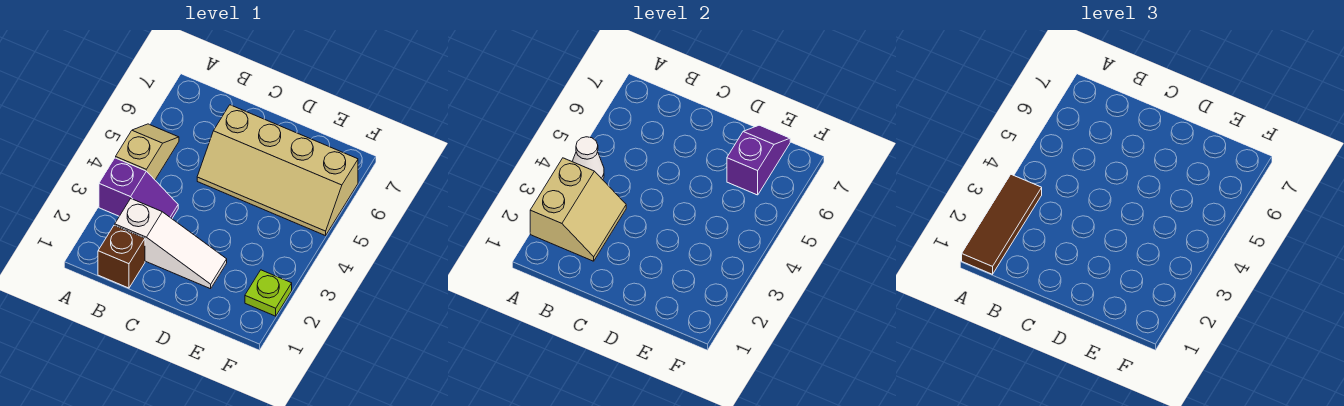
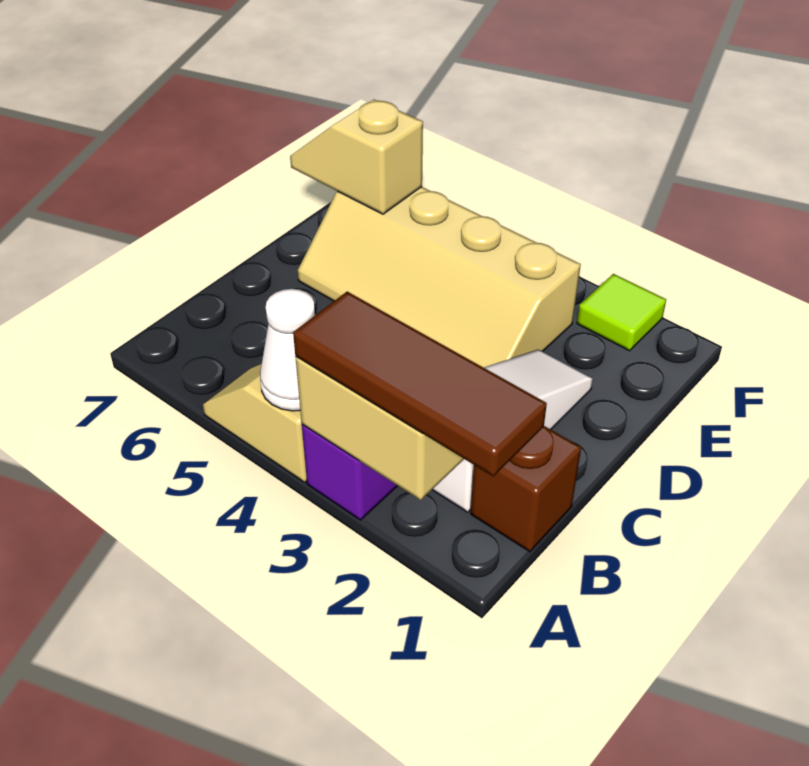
tan 2x4 slope [197,105,358,236] -> tan 2x4 slope turned to [298,187,581,368]
purple 1x2 slope [727,125,790,195] -> tan 1x2 slope [290,100,423,214]
lime 1x1 plate [245,270,292,316] -> lime 1x1 tile [577,274,666,351]

